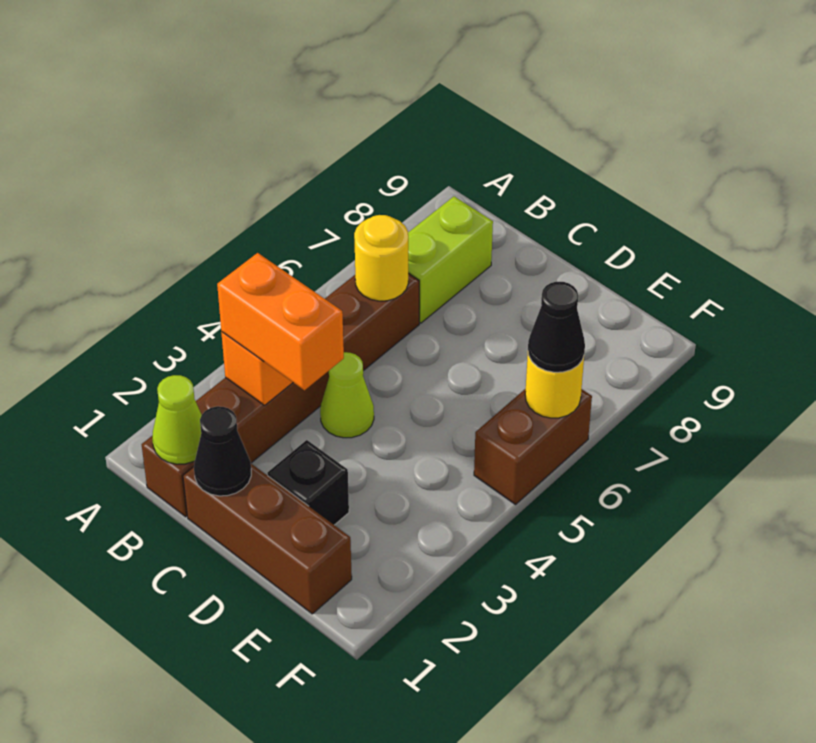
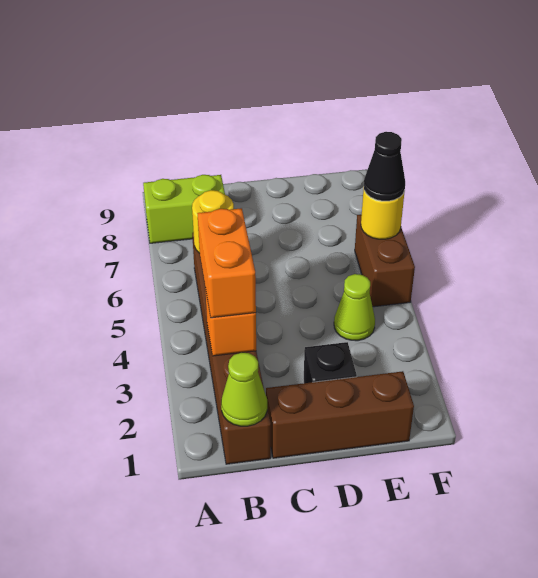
orange 1x2 brick [217,253,344,390] -> orange 1x2 brick turned to [197,208,256,318]
lime 1x2 brick [408,196,493,323] -> lime 1x2 brick turned to [143,175,225,243]
black 1x1 cone [194,406,251,496] -> none
lime 1x1 cone [320,352,374,438] -> lime 1x1 cone moved to [334,274,375,341]

